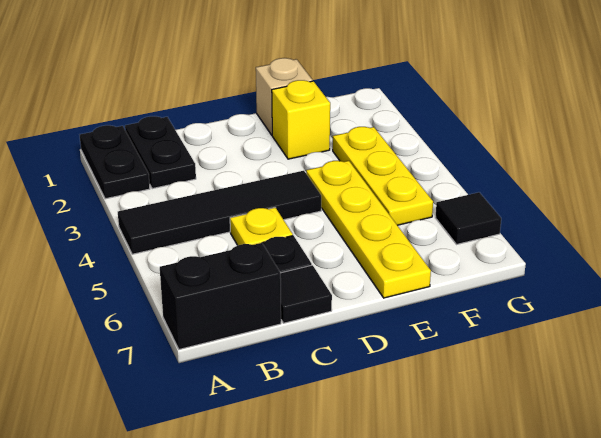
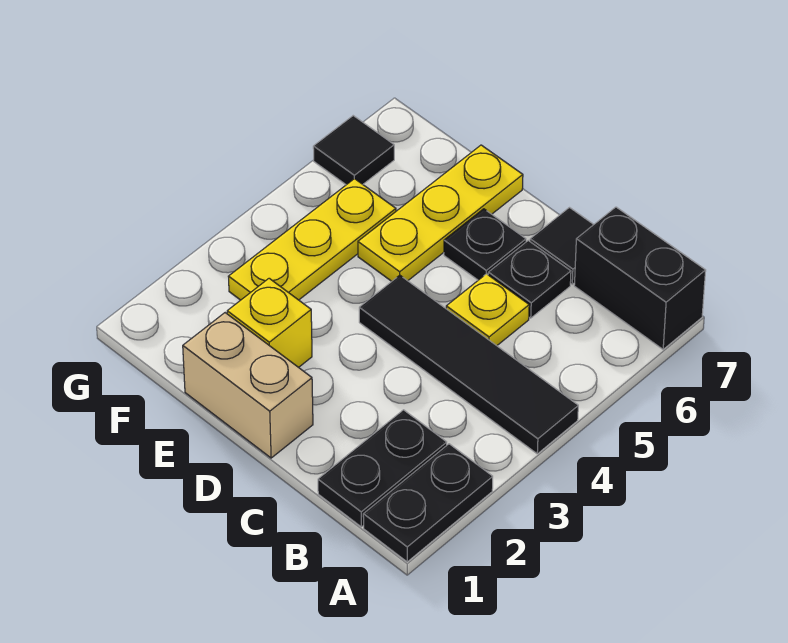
none -> black 1x1 plate [444,209,526,280]
tan 1x1 brick [256,58,313,135] -> tan 1x2 brick [183,313,313,458]
yellow 1x4 plate [306,161,431,298] -> yellow 1x3 plate [358,145,523,281]

